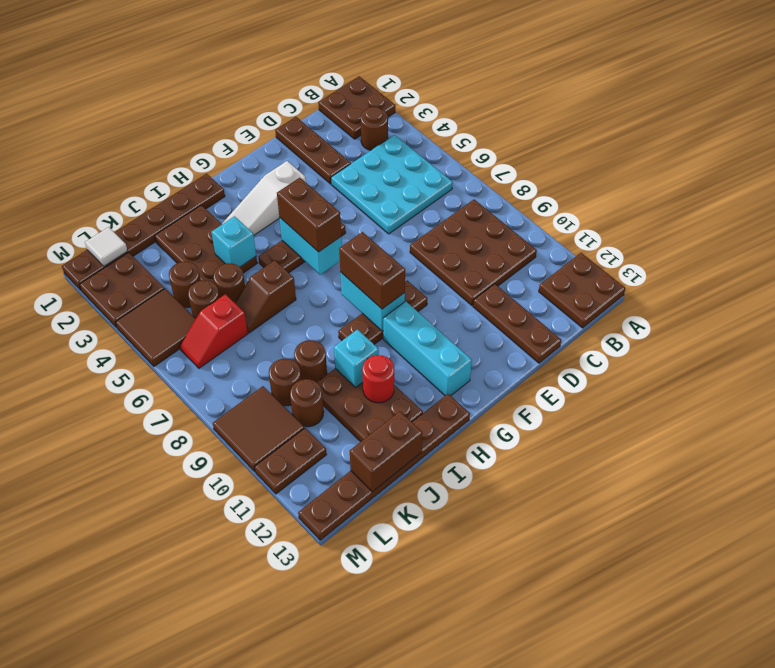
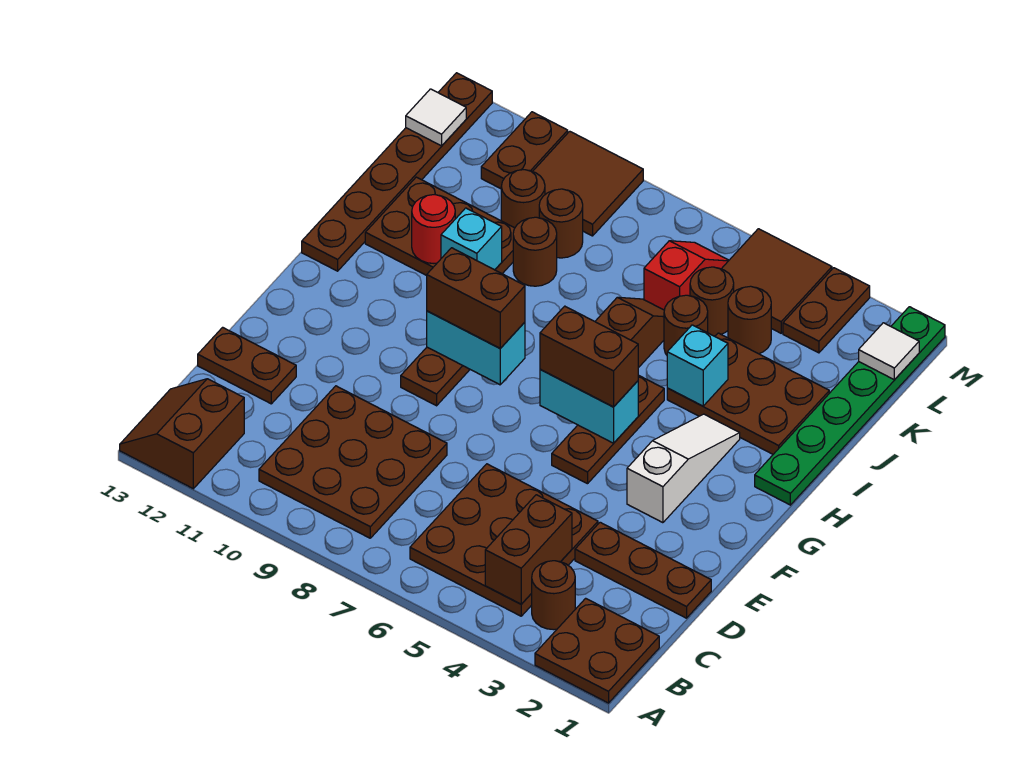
brown 2x2 plate [539,253,625,328] -> brown 2x2 slope [120,379,244,489]
cyan 3x3 plate [331,135,453,234] -> brown 3x3 plate [410,464,598,616]
brown 1x3 plate [473,284,561,363] -> brown 1x2 plate [198,327,296,404]
cyan 1x3 brick [383,301,472,396] -> none
brown 1x6 plate [62,174,225,290] -> green 1x6 plate [755,307,945,505]
brown 1x2 brick [350,412,422,492] -> brown 1x2 brick moved to [485,495,572,604]
brown 2x2 plate [79,252,164,328] -> brown 1x2 plate [783,268,870,353]
none -> white 1x1 tile [406,89,466,146]

